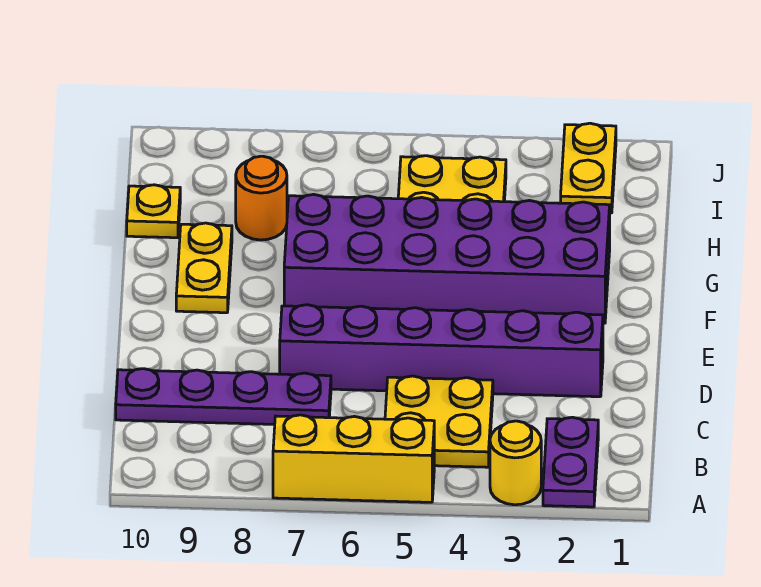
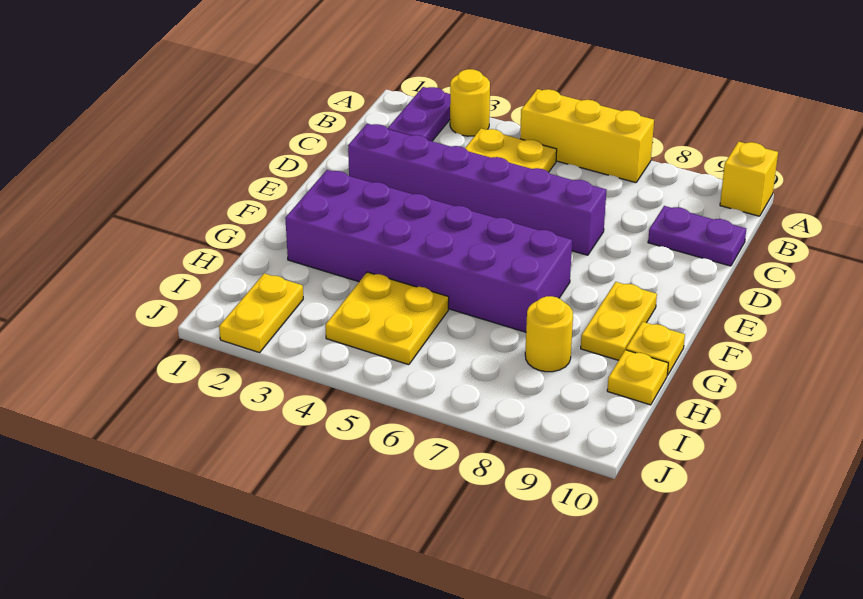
none -> yellow 1x1 brick [720,142,778,216]
purple 1x4 plate [116,369,331,424] -> purple 1x2 plate [648,206,746,266]
none -> yellow 1x1 plate [626,322,685,375]
orange 1x1 round brick [236,156,287,240] -> yellow 1x1 round brick [525,296,573,372]

